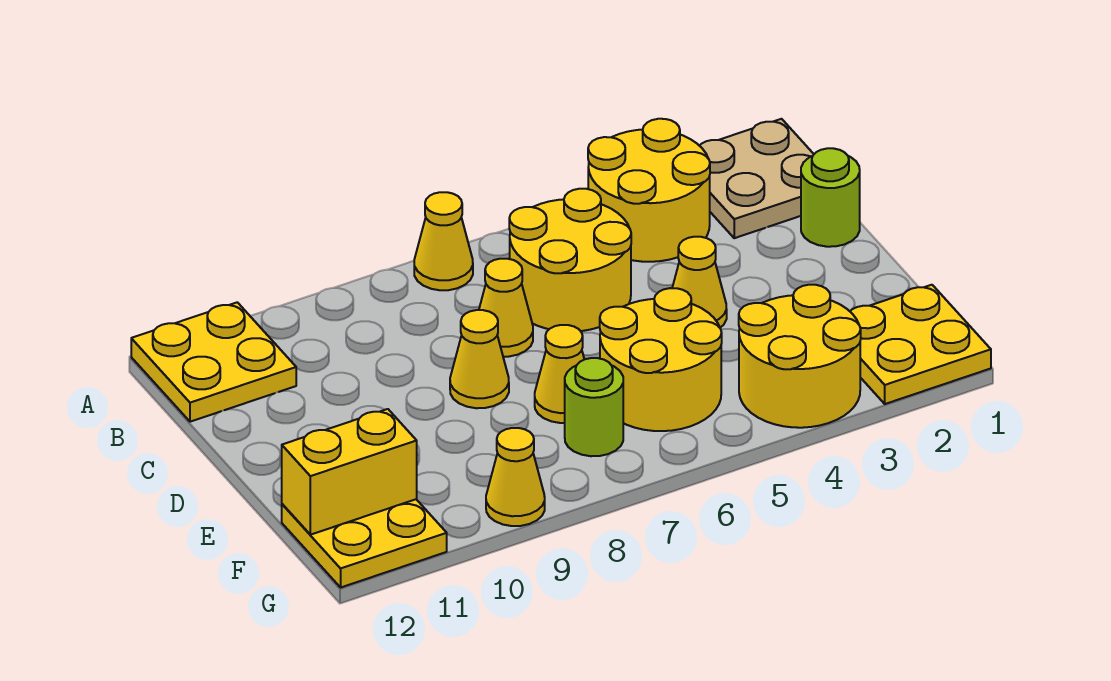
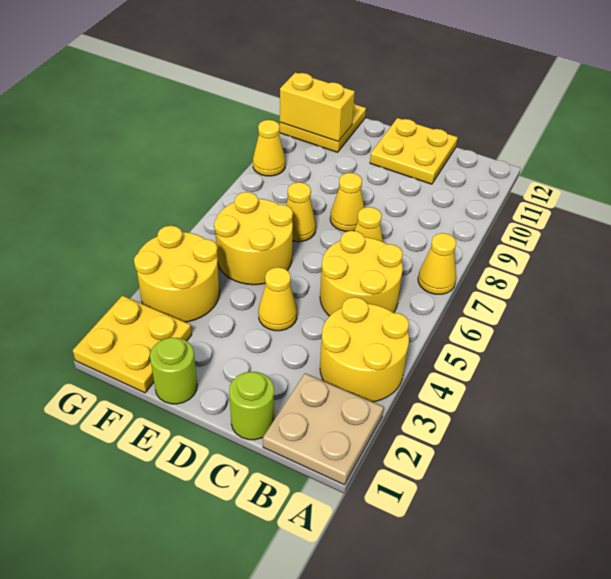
yellow 2x2 plate [131,302,296,422] -> yellow 2x2 plate moved to [370,118,458,184]
lime 1x1 round brick [565,358,623,456] -> lime 1x1 round brick moved to [150,337,197,404]
yellow 1x2 brick [282,409,417,535] -> yellow 1x2 brick turned to [280,72,355,141]

